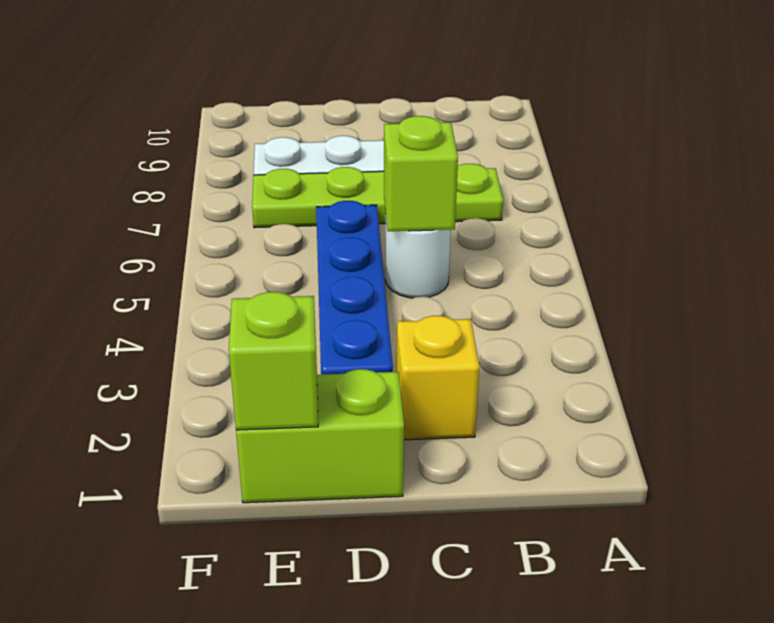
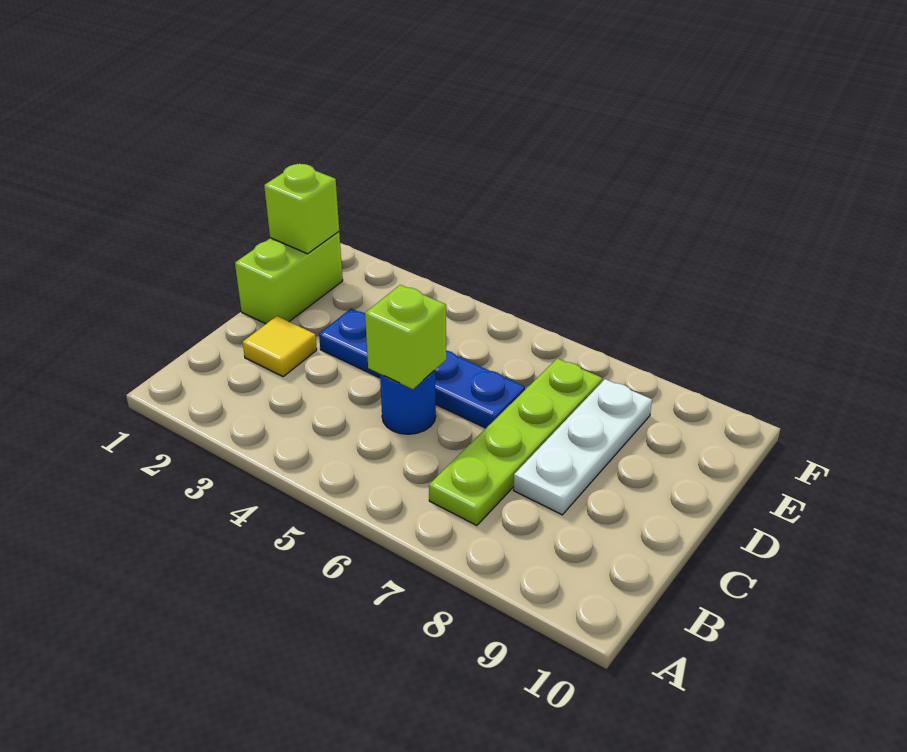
yellow 1x1 brick [397,316,479,440] -> yellow 1x1 tile [243,316,317,376]
white 1x1 round brick [385,220,451,298] -> blue 1x1 round brick [380,370,436,434]

